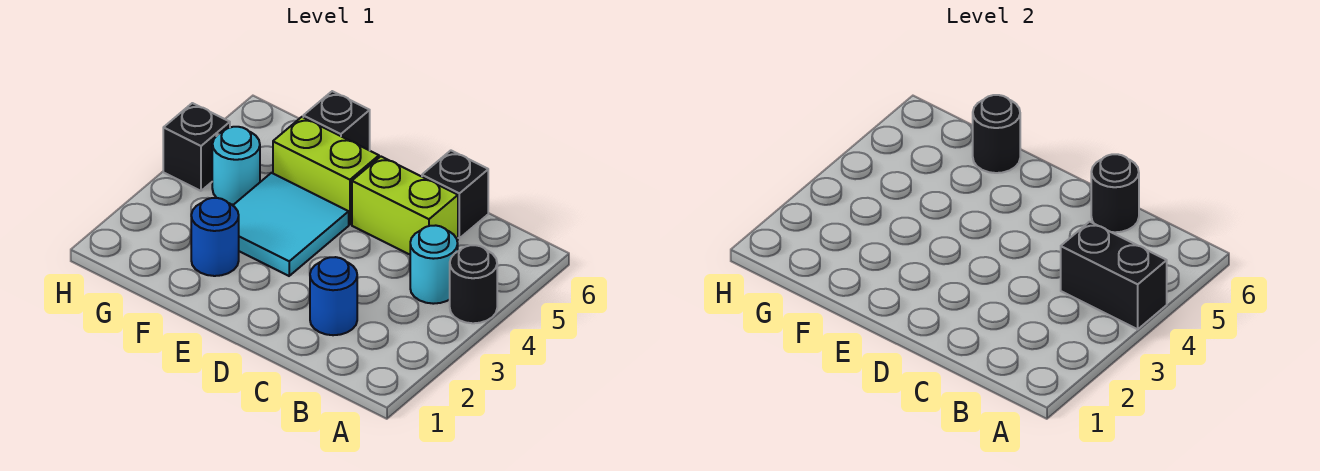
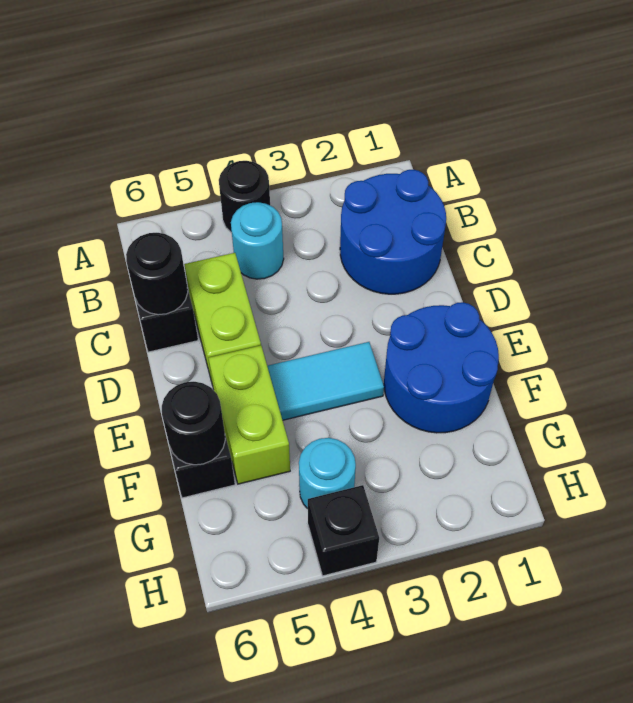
black 1x2 brick [1061,222,1167,329] -> none
blue 1x1 round brick [310,257,357,335] -> blue 2x2 round brick [340,170,446,294]
cyan 2x2 tile [233,173,349,276] -> cyan 1x2 tile [267,342,384,420]
blue 1x1 round brick [191,198,239,276] -> blue 2x2 round brick [384,302,499,433]

